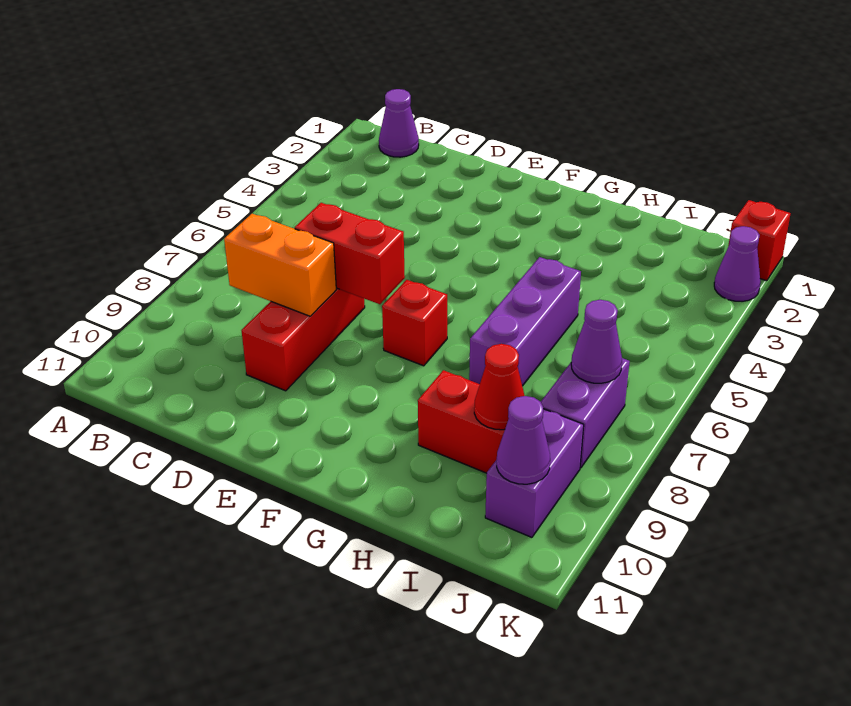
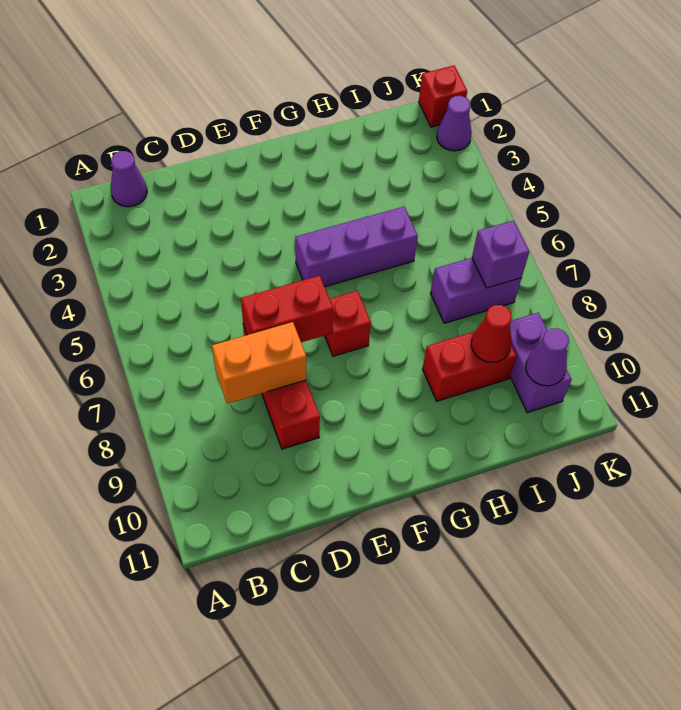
purple 1x3 brick [469,257,581,386] -> purple 1x3 brick turned to [295,207,418,287]
purple 1x2 brick [541,358,630,468] -> purple 1x2 brick turned to [431,258,521,323]
purple 1x1 cone [571,300,622,383] -> purple 1x1 brick [472,221,529,288]

